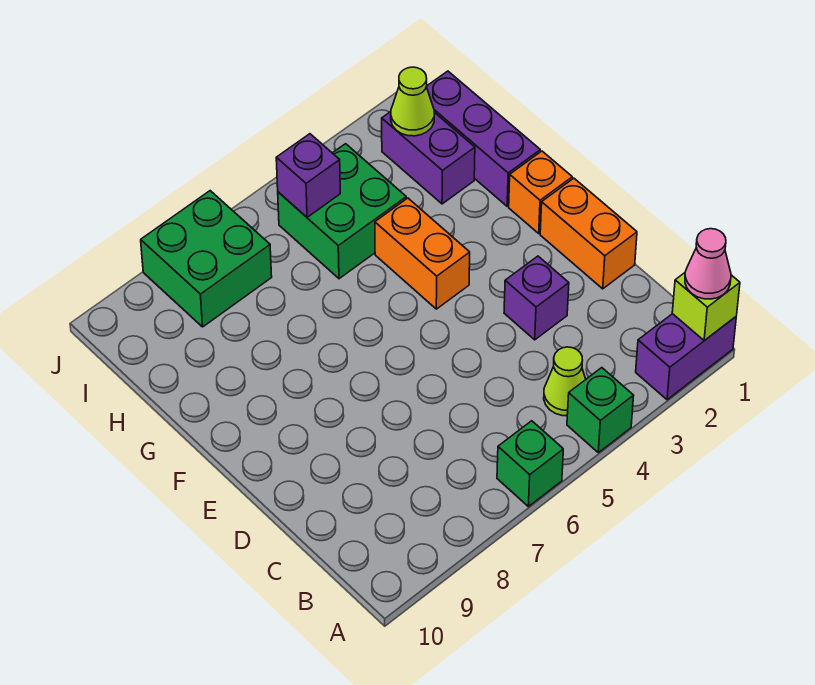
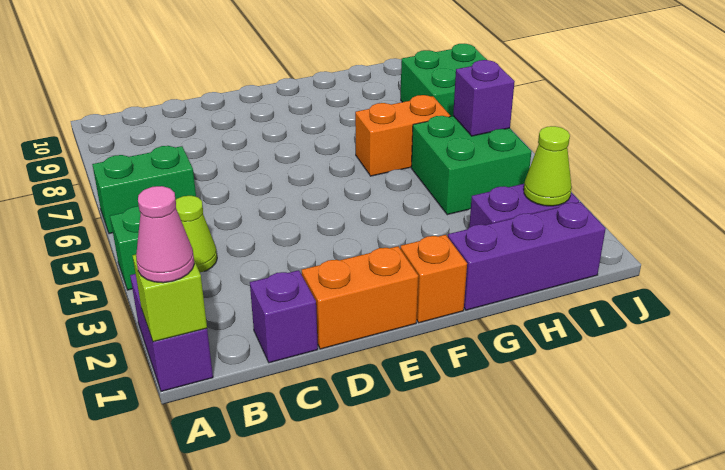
green 1x1 brick [497,421,563,506] -> green 1x2 brick [92,146,196,234]
purple 1x1 brick [504,256,569,340] -> purple 1x1 brick moved to [250,270,318,363]
orange 1x2 brick [375,198,470,309] -> orange 1x2 brick moved to [355,95,450,176]

